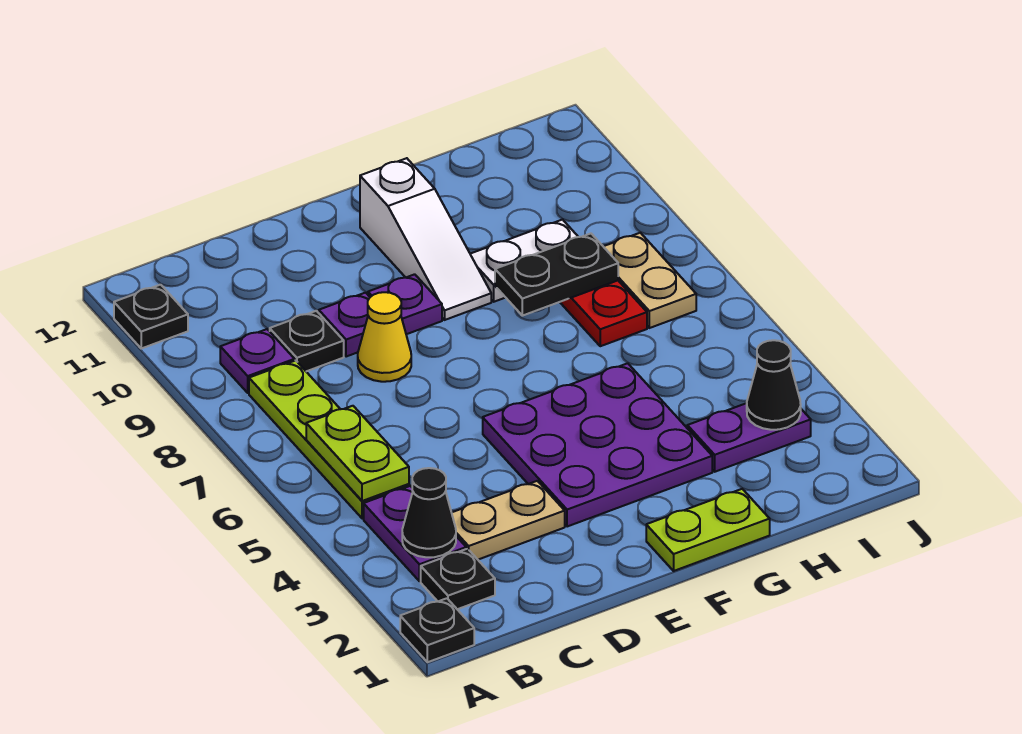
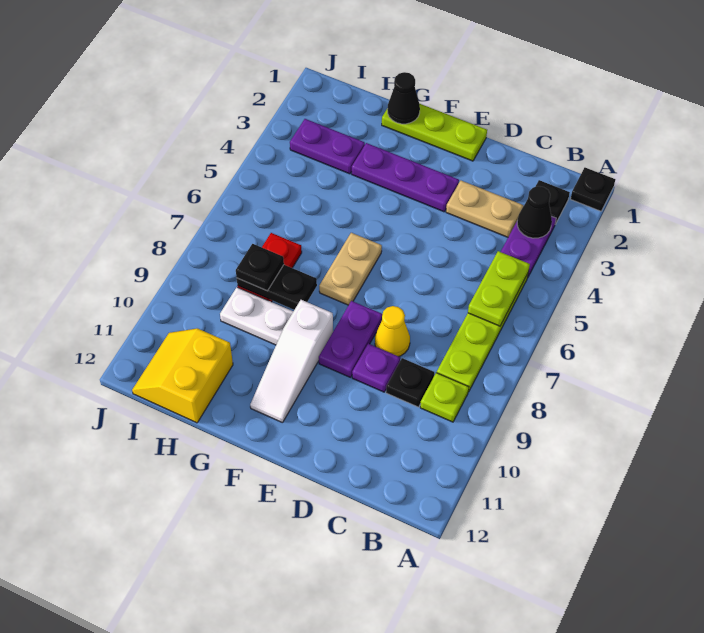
black 1x1 plate [114,285,188,348] -> black 1x1 plate moved to [236,244,284,291]
purple 1x1 plate [220,329,295,393] -> lime 1x1 plate [420,373,469,422]
purple 3x3 plate [483,363,712,527] -> purple 1x3 plate [352,143,459,212]
purple 1x1 plate [368,274,442,334] -> purple 1x2 plate [319,301,383,377]
lime 1x2 plate [646,489,770,571] -> lime 1x3 plate [382,104,487,161]
white 1x3 slope [360,158,491,320] -> white 1x3 slope turned to [250,300,333,423]
none -> yellow 2x2 slope [132,328,233,423]
black 1x1 cone [747,340,801,430] -> black 1x1 cone moved to [387,72,420,124]
tan 1x2 plate [603,233,696,328] -> tan 1x2 plate moved to [319,233,382,305]

